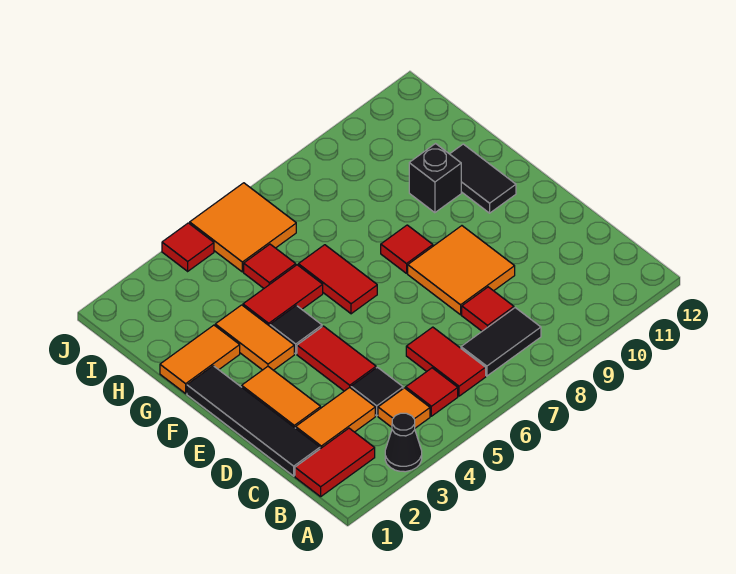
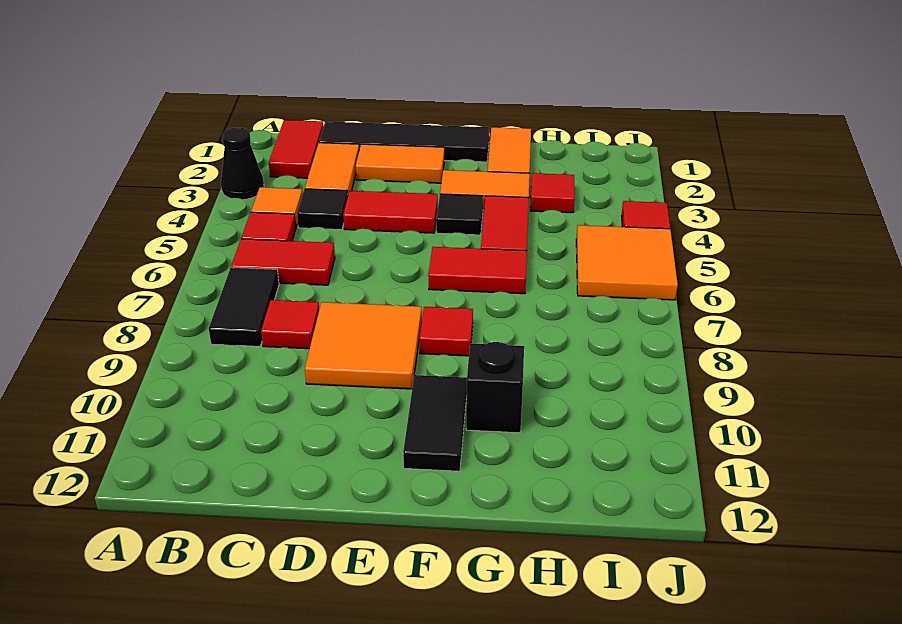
black 1x2 tile [450,144,516,213] -> black 1x2 tile turned to [403,375,467,471]
red 1x1 tile [244,244,296,288] -> red 1x1 tile moved to [530,173,575,213]

